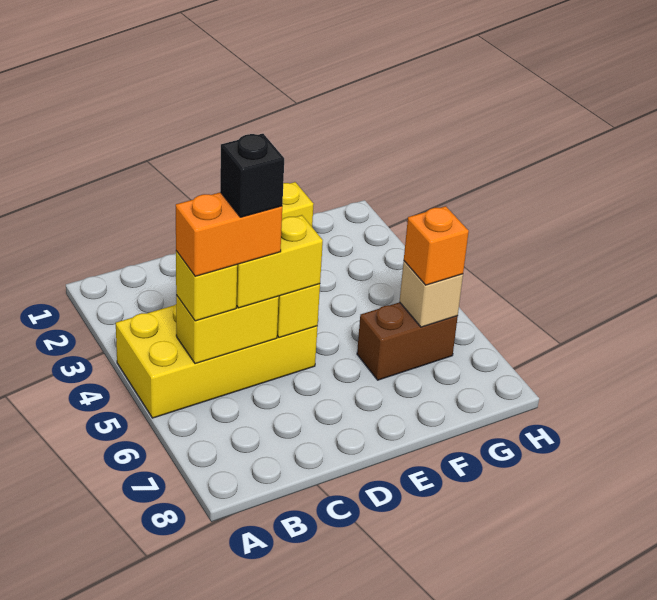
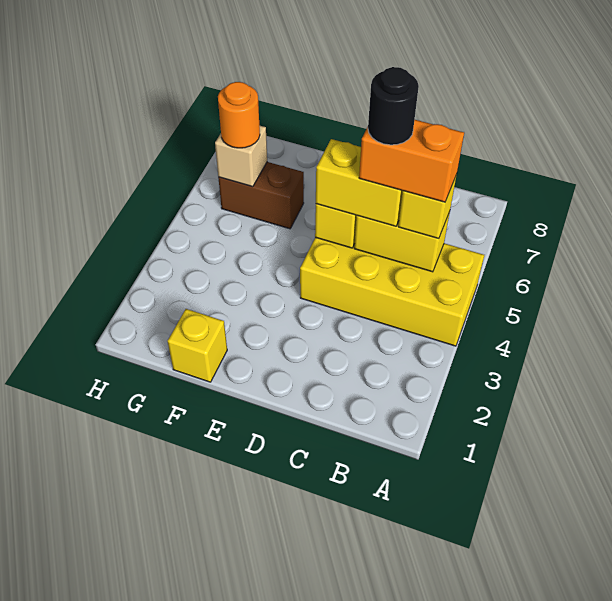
black 1x1 brick [220,134,284,217] -> black 1x1 round brick [368,67,419,145]
orange 1x1 brick [404,206,469,285] -> orange 1x1 round brick [218,82,260,148]

